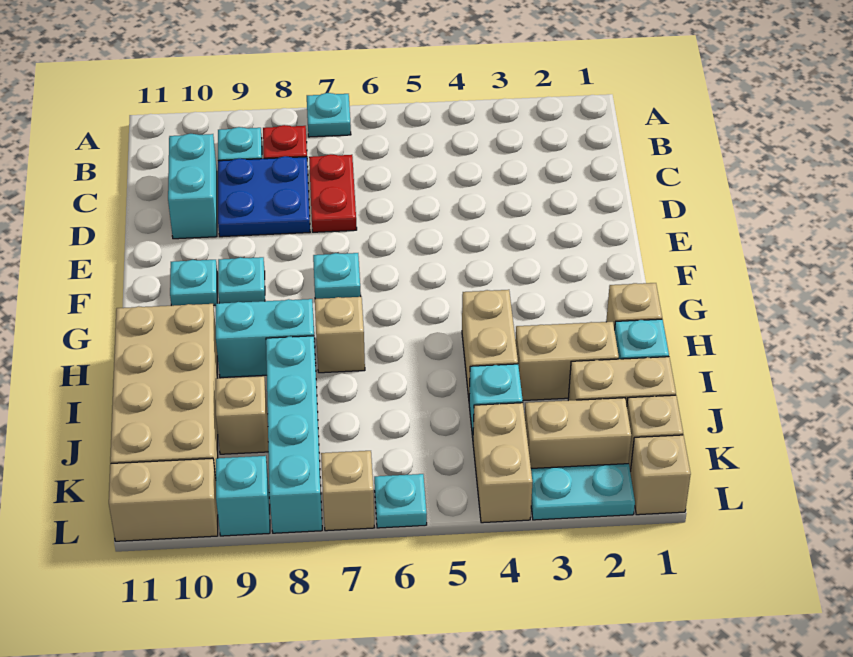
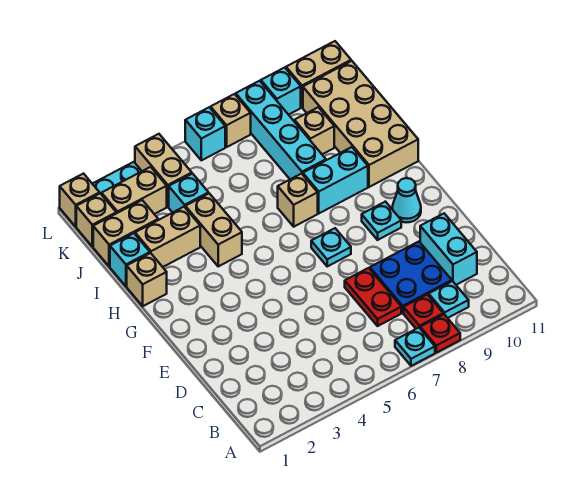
none -> red 1x1 plate [420,314,460,353]
cyan 1x1 plate [170,260,217,306] -> cyan 1x1 cone [392,178,421,223]
cyan 1x1 plate [374,474,427,528] -> cyan 1x1 brick [185,107,225,160]

